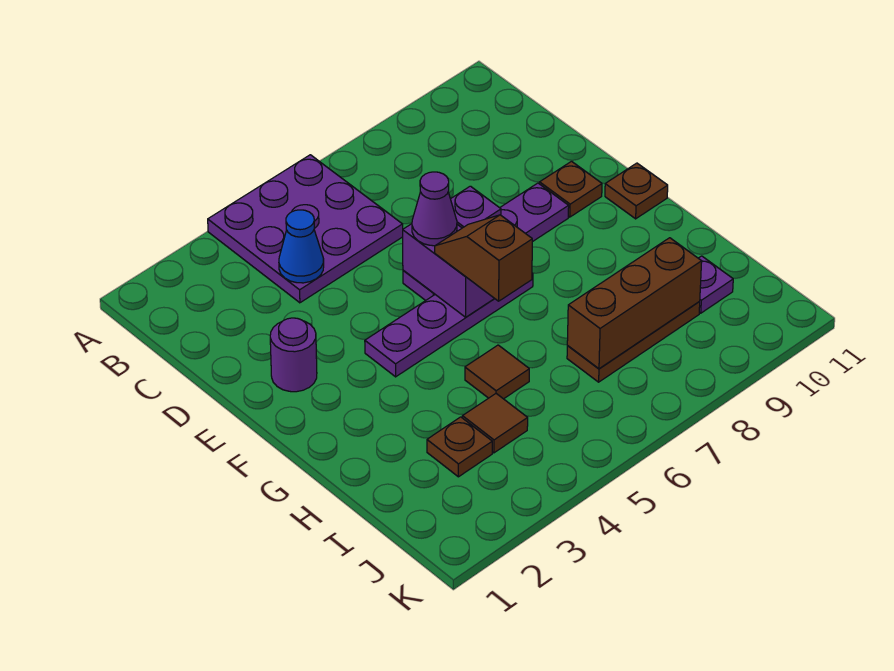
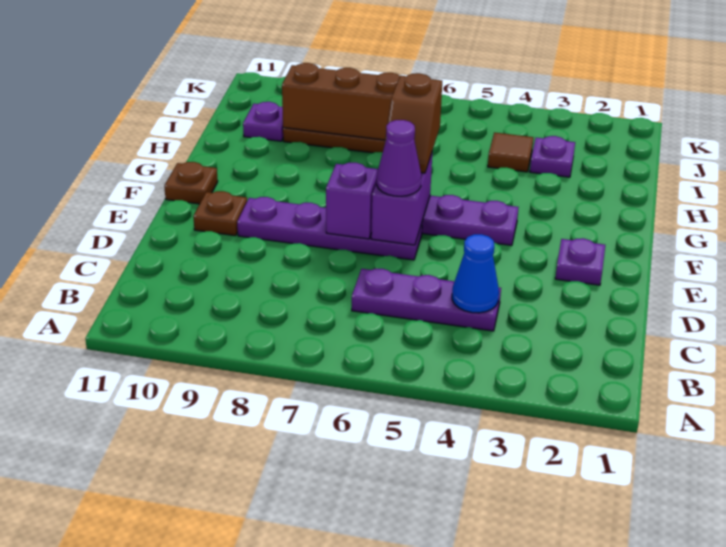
purple 3x3 plate [208,155,403,303] -> purple 1x3 plate [352,269,501,331]
purple 1x1 round brick [270,318,317,392] -> purple 1x1 plate [555,238,605,285]
brown 1x1 tile [465,345,529,399] -> none
brown 1x1 plate [427,417,492,477] -> purple 1x1 plate [530,136,575,177]

